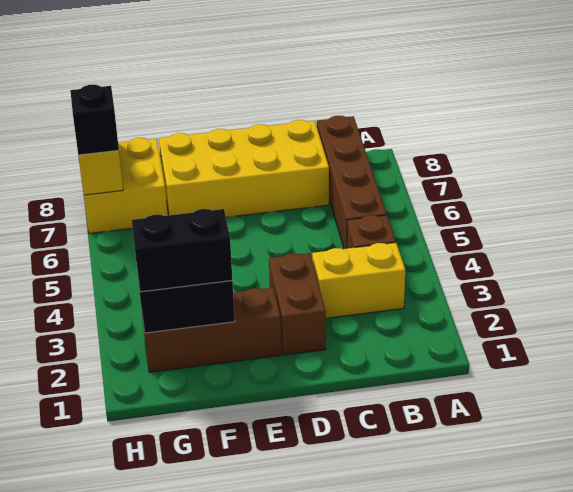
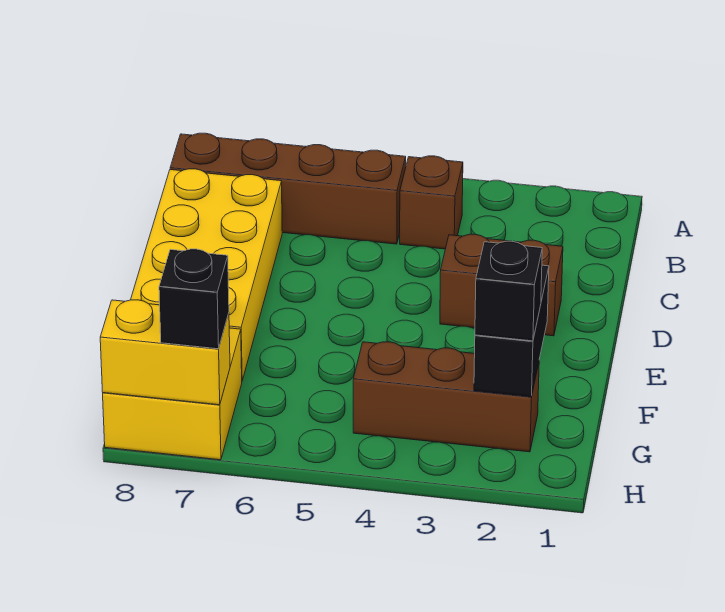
yellow 1x2 brick [312,243,405,318] -> none
brown 1x3 brick [141,288,282,372] -> brown 1x3 brick turned to [353,342,539,452]
black 1x2 brick [132,209,232,292] -> black 1x1 brick [475,241,542,341]

